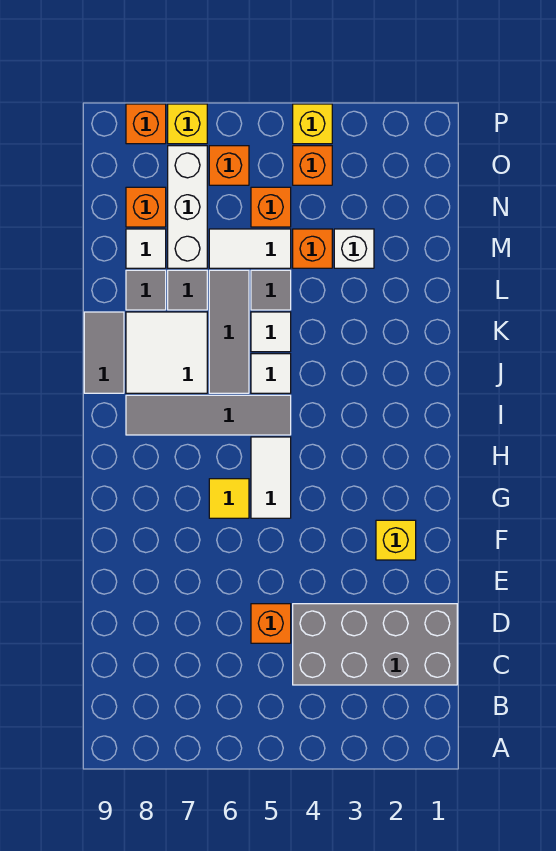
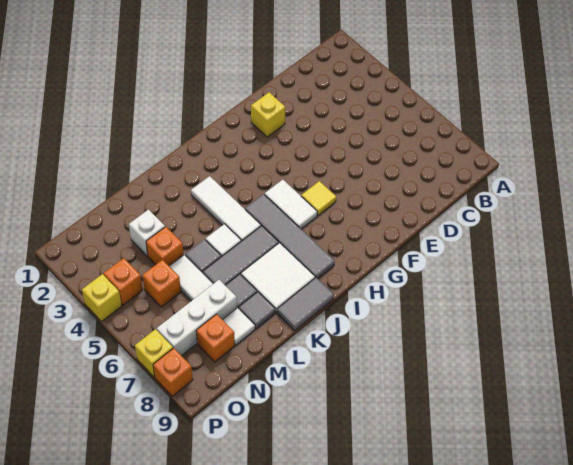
grey 2x4 brick [293,604,457,685] -> none
orange 1x1 brick [251,604,291,643] -> none
white 1x2 tile [251,437,291,518] -> white 1x2 tile turned to [265,180,317,229]
white 1x1 tile [251,354,291,393] -> white 1x3 tile [191,176,261,241]
orange 1x1 brick [209,146,249,185] -> none

